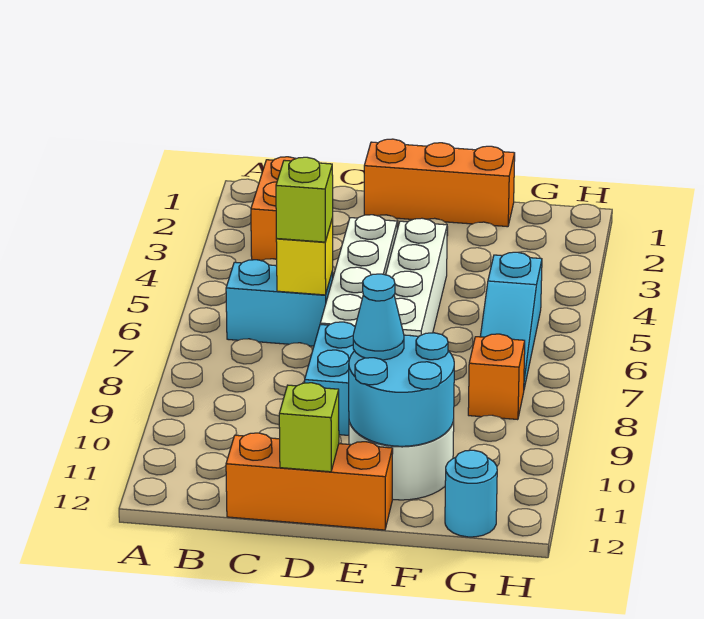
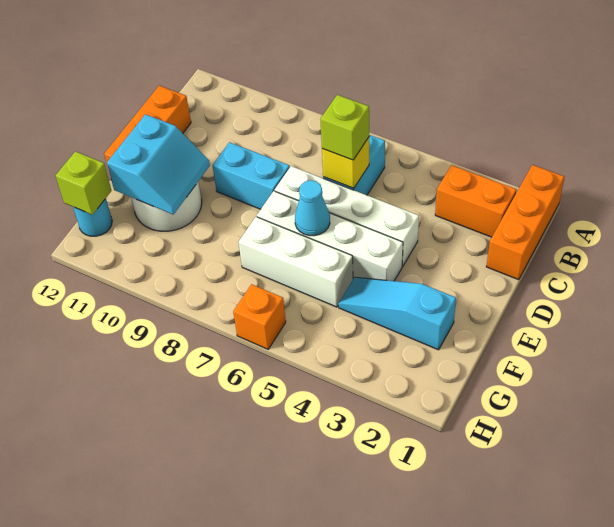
orange 1x3 brick [364,139,515,227] -> orange 1x3 brick moved to [486,165,564,280]
lime 1x1 brick [279,383,339,472] -> lime 1x1 brick moved to [56,151,112,215]
cyan 2x2 round brick [349,333,454,446] -> cyan 2x2 slope [107,114,210,214]
cyan 1x1 cone [353,274,404,360] -> cyan 1x1 cone moved to [295,180,330,236]
none -> white 1x3 brick [238,217,353,307]
cyan 1x3 slope [480,252,542,388] -> cyan 1x3 slope moved to [338,277,456,350]
orange 1x1 brick [468,334,525,420] -> orange 1x1 brick moved to [233,284,286,349]

